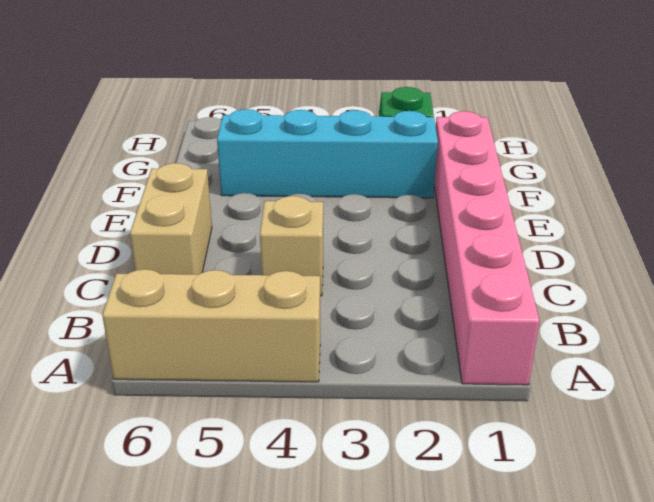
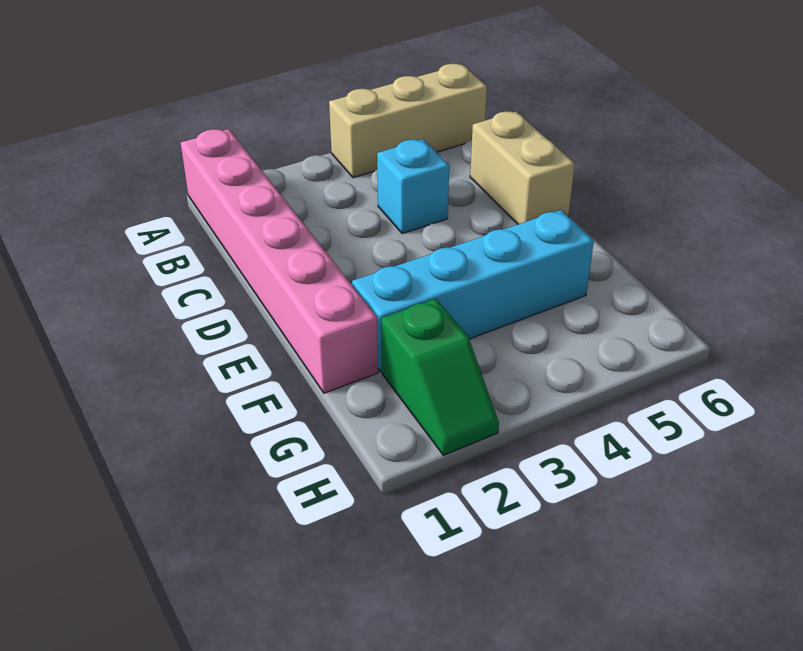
tan 1x1 brick [260,196,323,296] -> cyan 1x1 brick [377,139,449,234]

